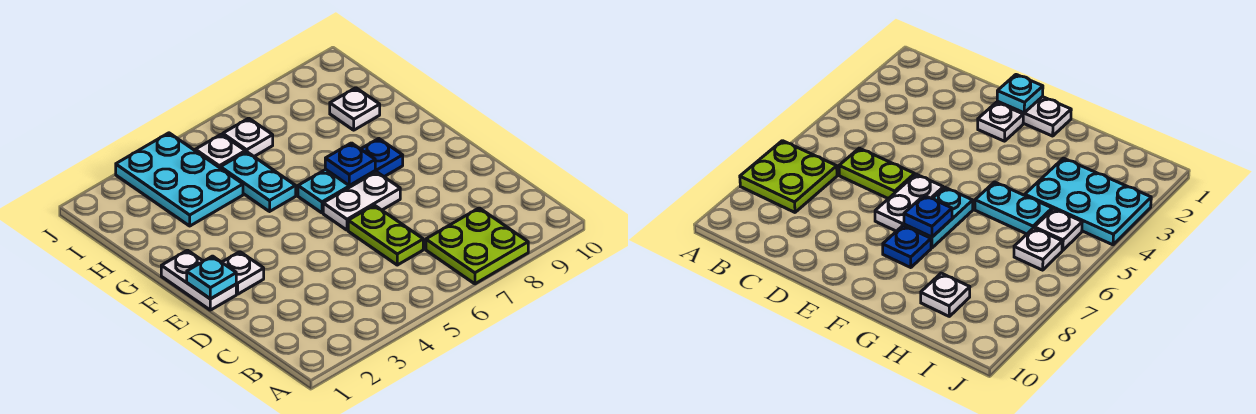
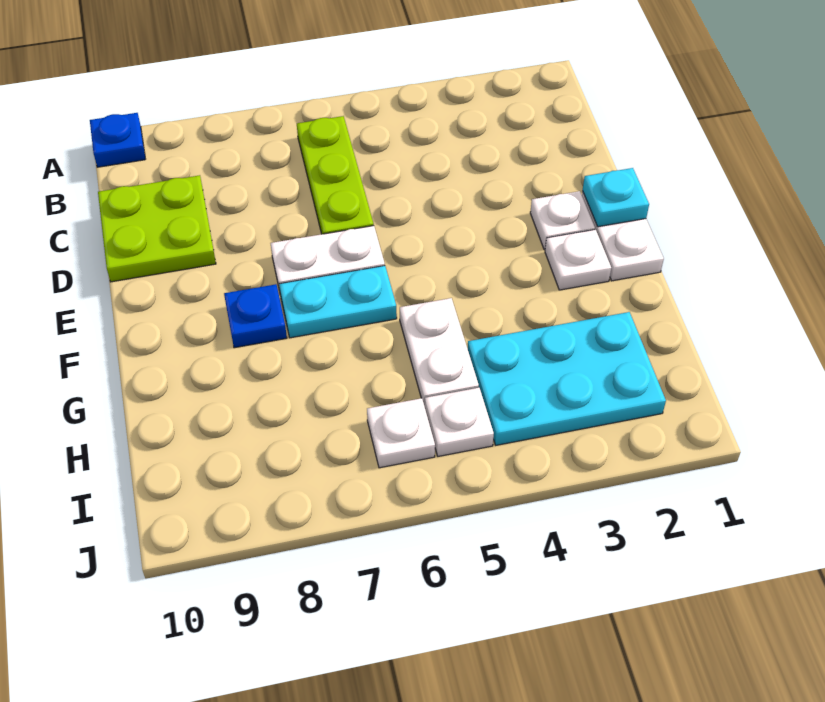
lime 2x2 plate [426,208,528,284] -> lime 2x2 plate moved to [98,175,216,282]
lime 1x2 plate [348,205,423,265] -> lime 1x3 plate [297,116,374,234]
blue 1x1 plate [325,143,375,186] -> blue 1x1 plate moved to [90,113,145,167]
cyan 1x2 plate [221,152,296,211] -> white 1x2 plate [400,298,479,406]
cyan 2x3 plate [116,133,243,226] -> cyan 2x3 plate turned to [468,312,666,445]
white 1x1 plate [330,88,380,130] -> white 1x1 plate moved to [545,230,611,290]

